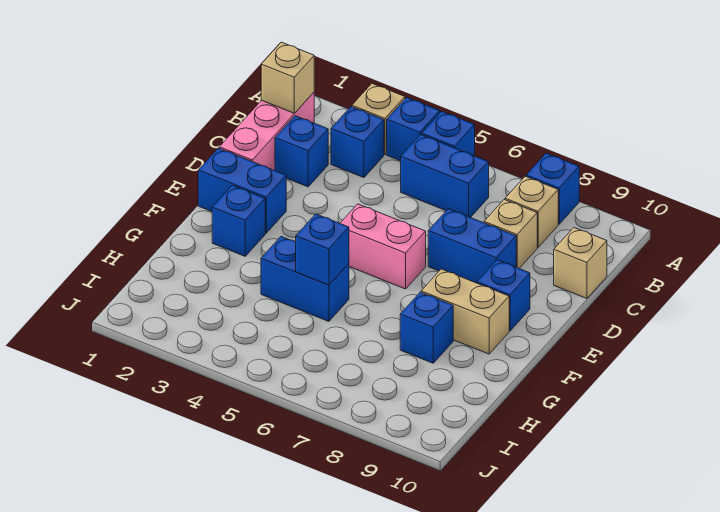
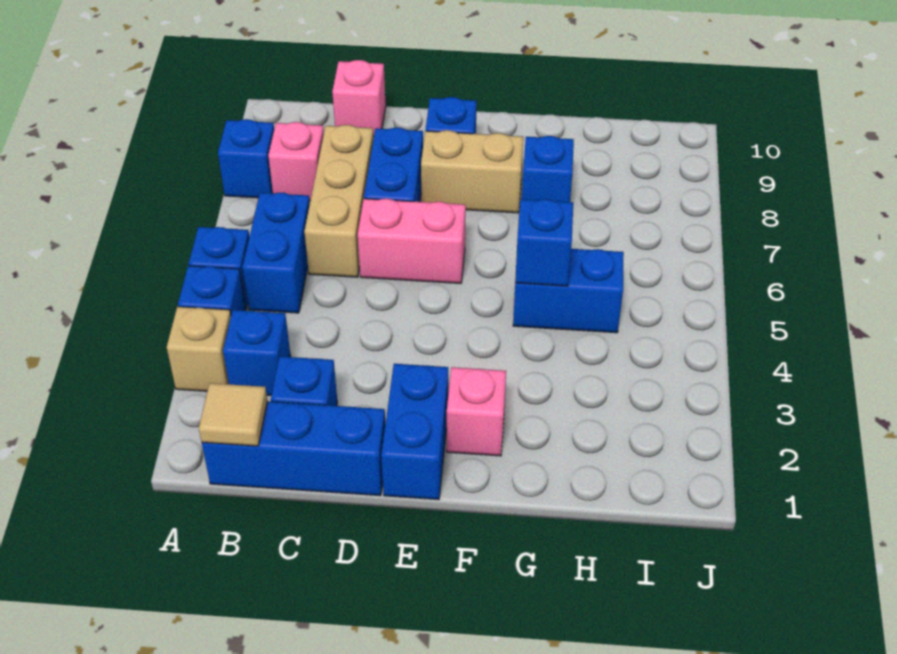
pink 1x3 brick [219,92,314,171] -> blue 1x3 brick [202,401,385,496]
tan 1x1 brick [261,42,314,113] -> tan 1x1 tile [199,383,267,446]
tan 1x1 brick [505,176,558,247] -> pink 1x1 brick [268,122,324,201]
tan 1x1 brick [484,200,537,268] -> tan 1x3 brick [304,125,373,277]
tan 1x1 brick [554,228,607,299] -> pink 1x1 brick [332,60,386,137]
pink 1x2 brick [340,204,426,289] -> pink 1x2 brick turned to [358,199,466,283]
blue 1x1 brick [212,185,265,256] -> pink 1x1 brick [447,367,506,456]
tan 1x2 brick [421,269,509,354] -> tan 1x2 brick turned to [421,130,523,213]
blue 1x2 brick [261,237,349,321] -> blue 1x2 brick turned to [513,249,624,333]

